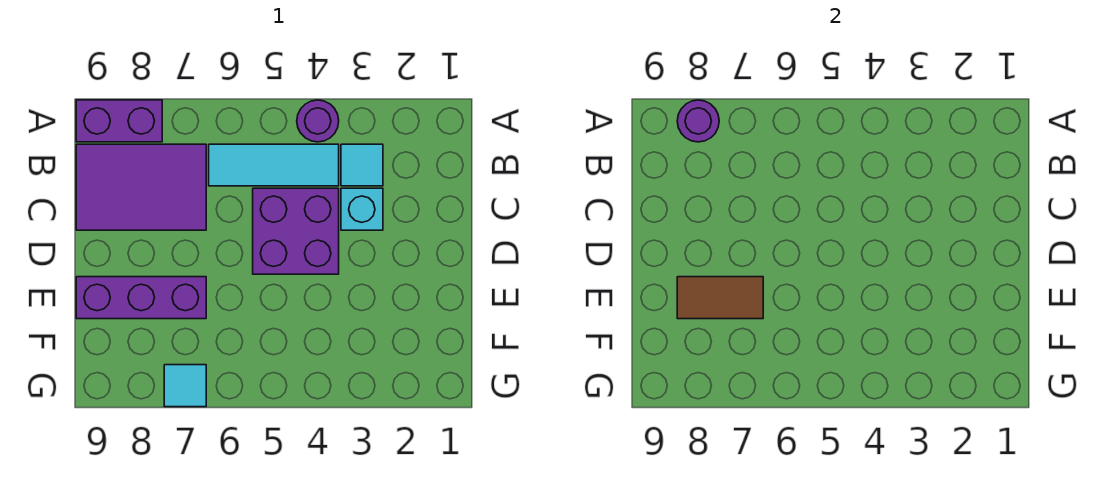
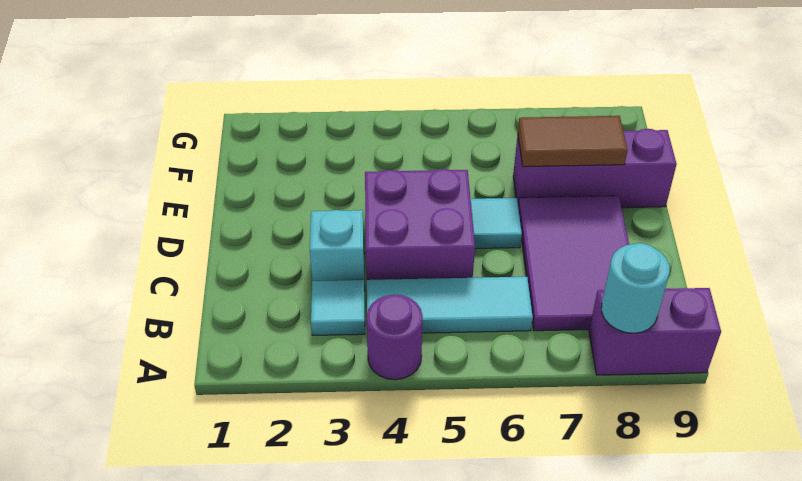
purple 1x1 round brick [677,100,719,142] -> cyan 1x1 round brick [602,243,670,333]
purple 2x3 tile [76,144,206,230] -> purple 2x3 tile turned to [518,196,629,331]
cyan 1x1 tile [164,365,206,407] -> cyan 1x1 tile moved to [471,198,522,249]

